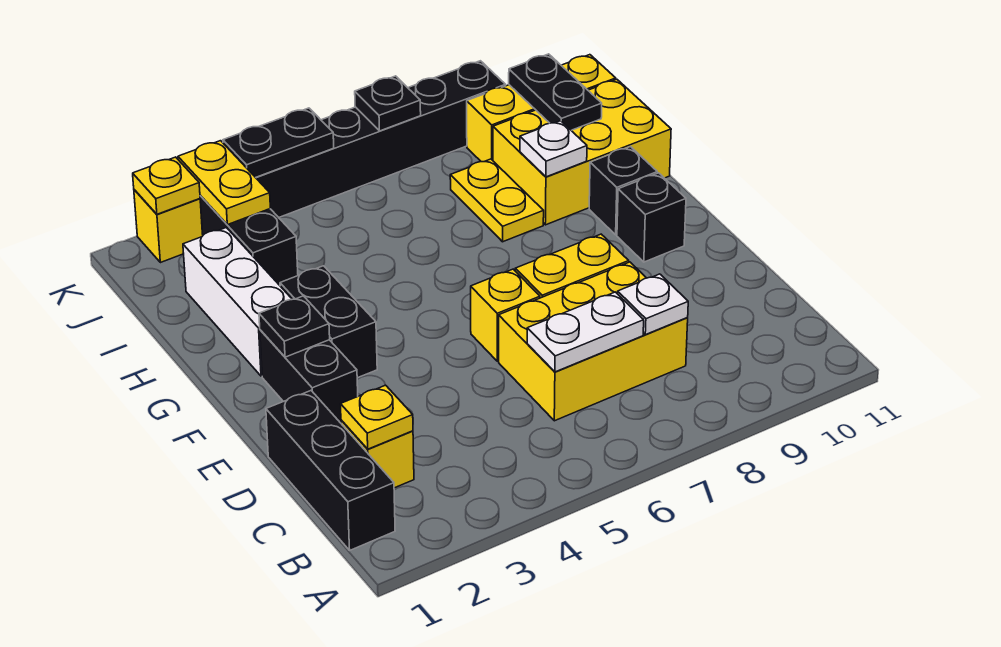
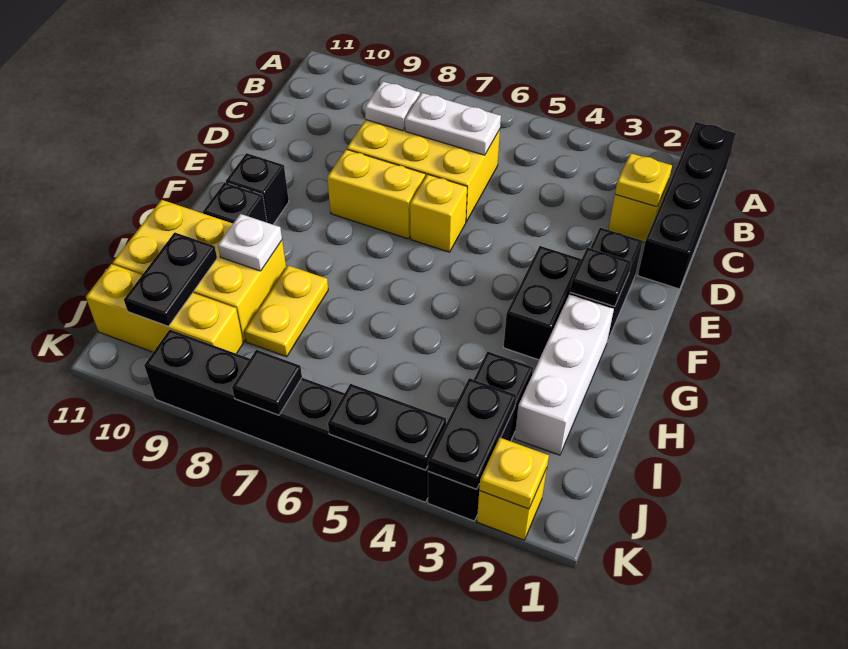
black 1x3 brick [266,391,395,550] -> black 1x4 brick [638,122,736,289]
yellow 1x2 plate [178,141,270,225] -> black 1x2 plate [428,378,516,489]
black 1x1 plate [355,76,421,131] -> black 1x1 tile [232,350,302,415]

